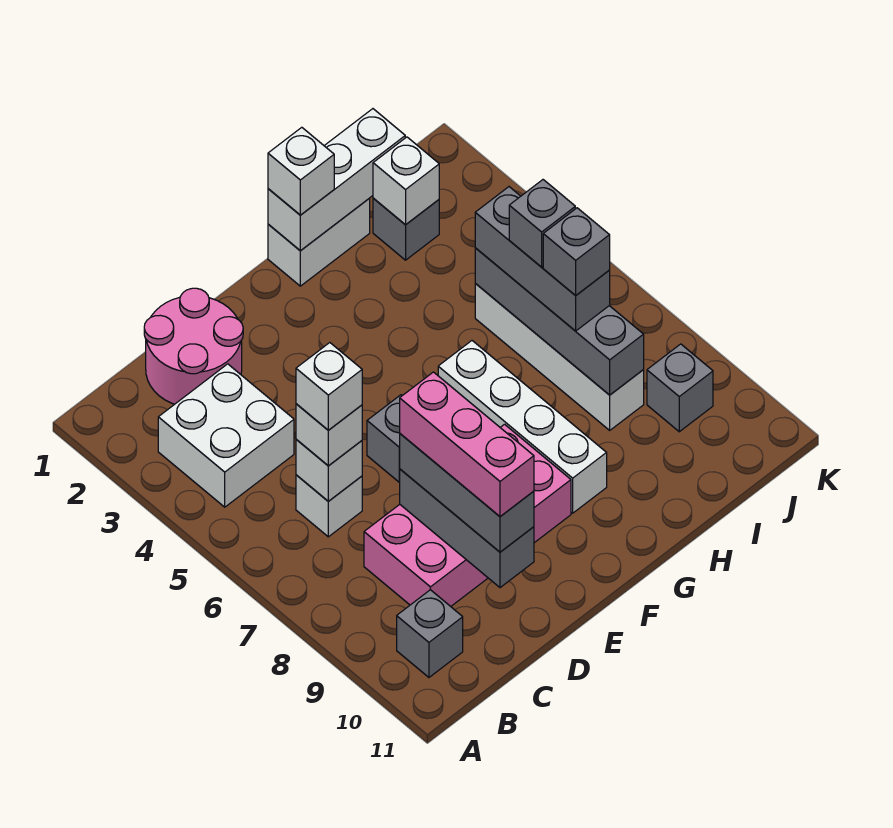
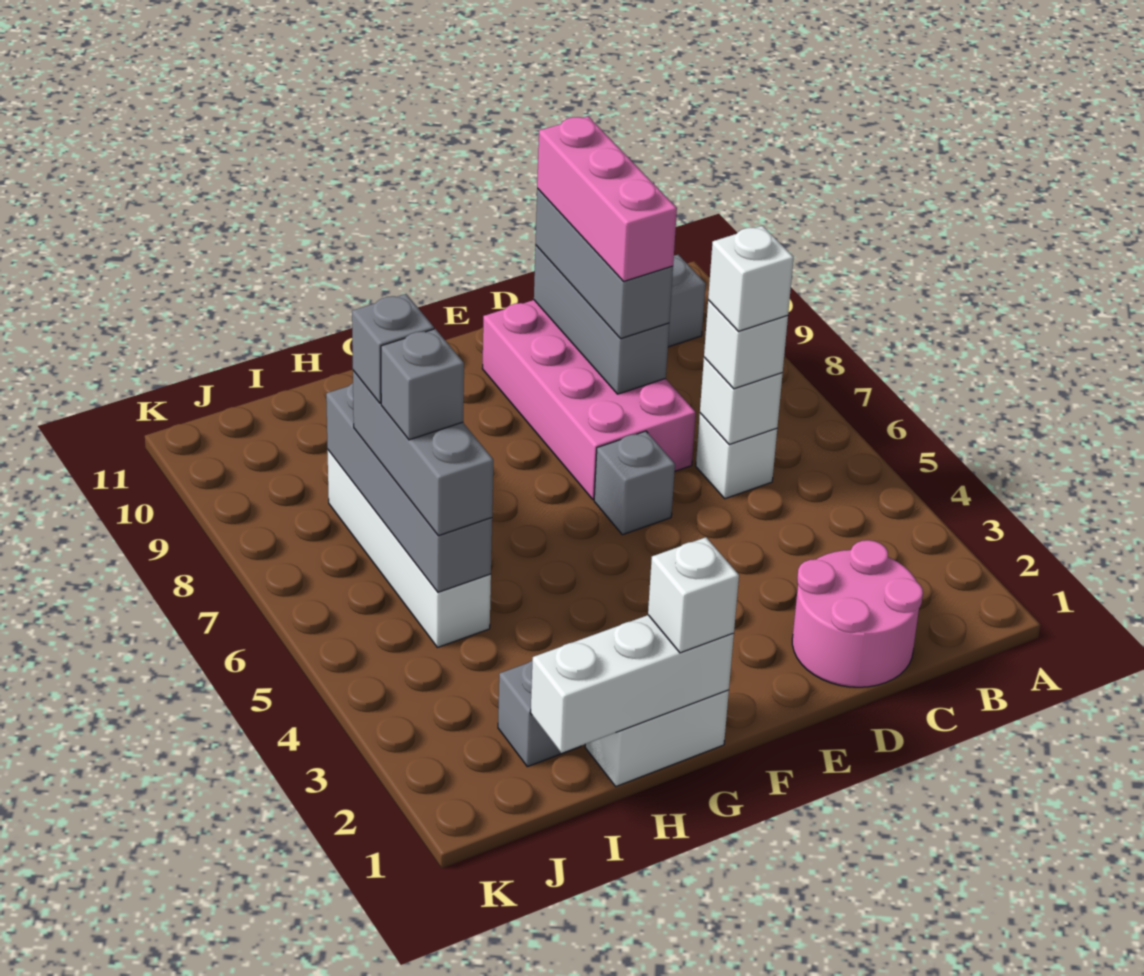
white 2x2 brick [158,364,294,507] -> none
pink 2x4 brick [364,424,571,606] -> pink 2x4 brick turned to [482,300,696,500]
white 1x4 brick [438,341,607,513] -> none
white 1x1 brick [373,137,439,225] -> none
grey 1x1 brick [647,344,713,432] -> none

